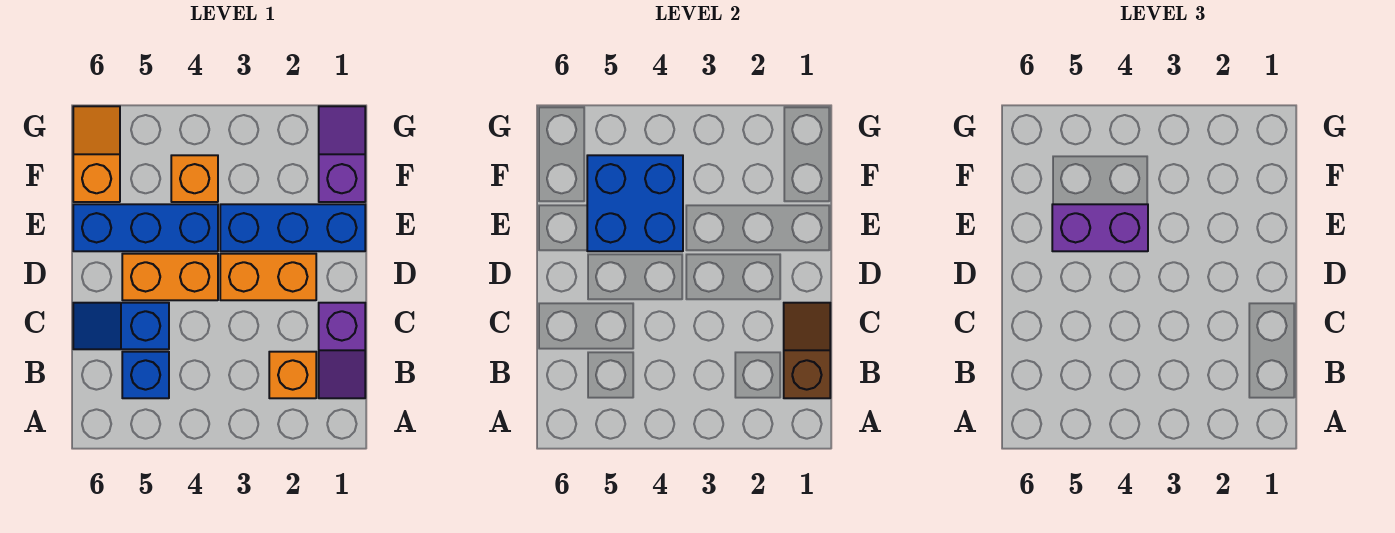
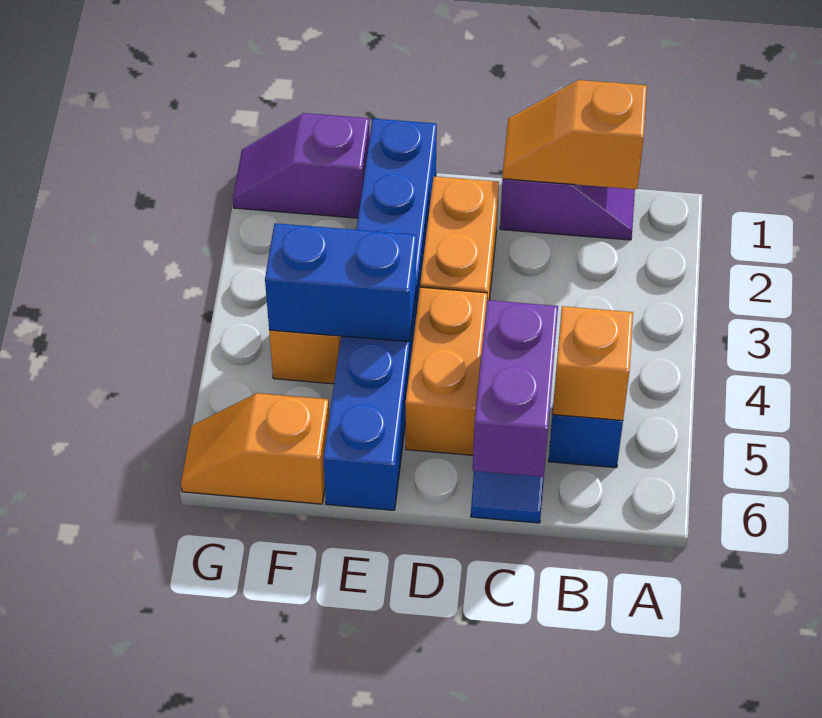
brown 1x2 slope [784,303,830,398] -> orange 1x2 slope [503,80,647,189]
orange 1x1 brick [269,352,316,398] -> orange 1x1 brick moved to [553,306,633,420]
blue 2x2 brick [587,155,683,251] -> blue 1x2 brick [265,223,416,342]
purple 1x2 brick [1052,204,1148,251] -> purple 1x2 brick moved to [473,300,558,477]

